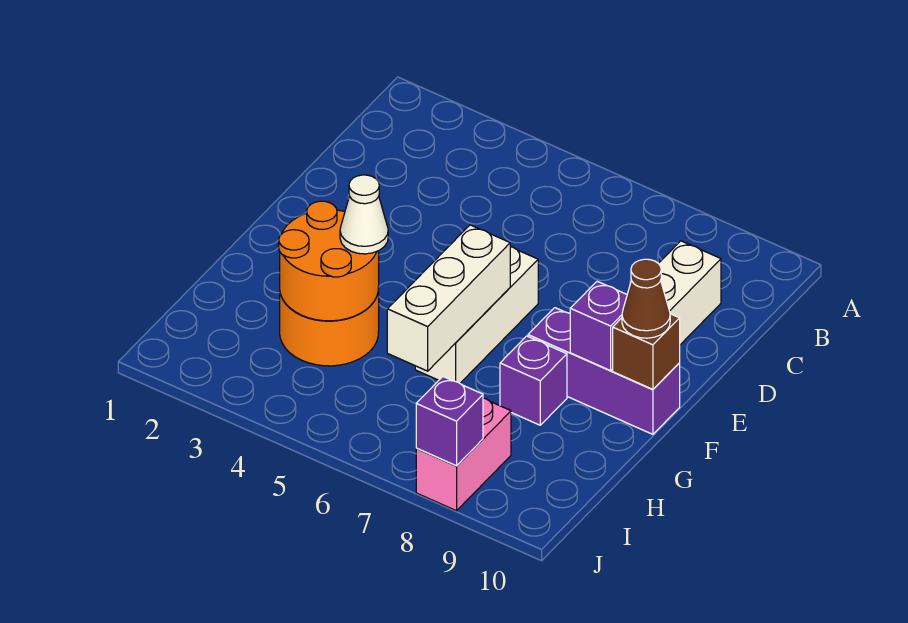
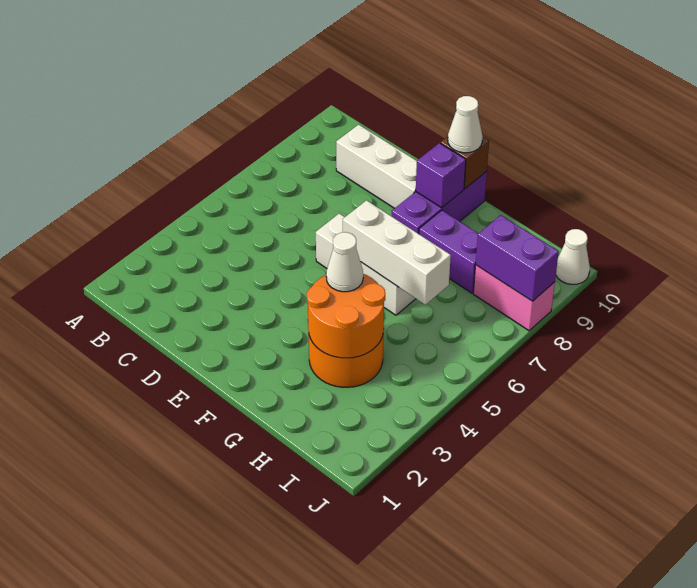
brown 1x1 cone [622,259,670,338] -> white 1x1 cone [448,96,483,153]
purple 1x1 brick [500,336,567,425] -> purple 1x2 brick [419,210,478,293]
purple 1x1 brick [416,377,483,466] -> purple 1x2 brick [476,215,559,301]
none -> white 1x1 cone [556,229,590,284]

